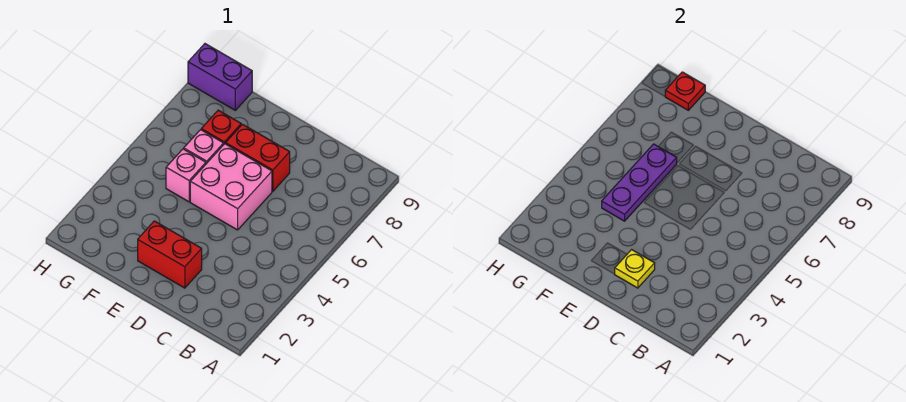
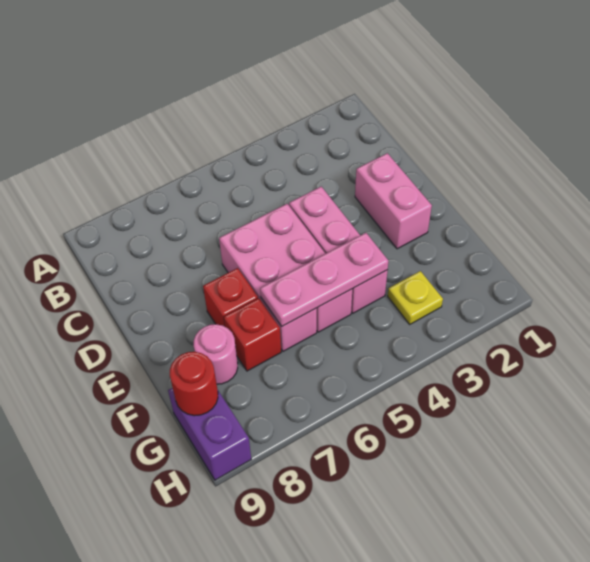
red 1x2 brick [138,221,202,288] -> pink 1x2 brick [355,153,432,249]
yellow 1x1 plate [615,250,655,288] -> yellow 1x1 plate moved to [388,271,443,324]
none -> pink 1x3 brick [289,187,388,313]
red 1x2 brick [226,124,290,191] -> red 1x1 brick [203,268,258,327]
purple 1x3 plate [602,144,677,221] -> pink 1x3 plate [260,233,388,326]
none -> pink 1x1 round brick [194,324,238,384]
red 1x1 plate [665,72,705,110] -> red 1x1 round brick [170,352,218,416]

